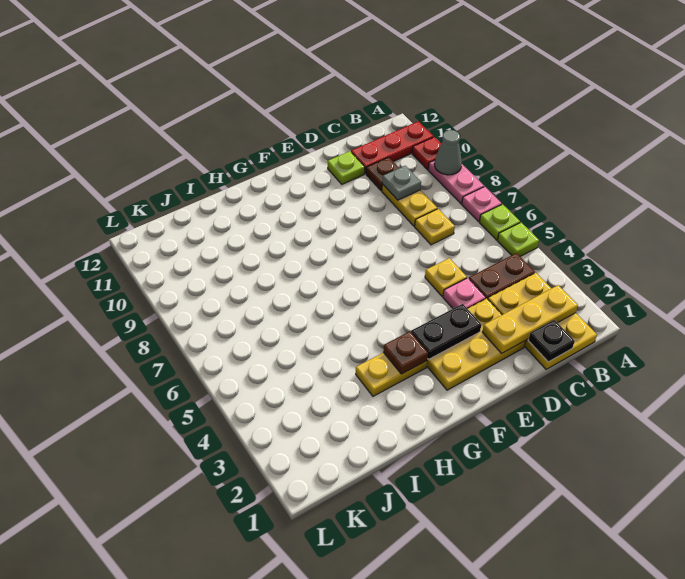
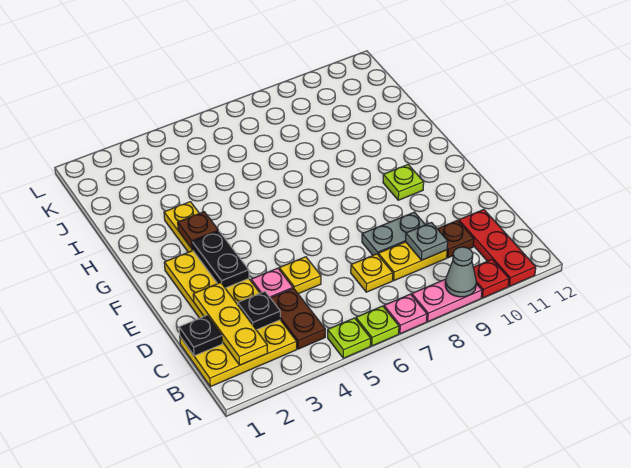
none -> black 1x1 plate [238,291,280,330]
none -> grey 1x2 plate [362,212,425,255]
lime 1x1 plate [328,151,365,184] -> lime 1x1 plate moved to [383,165,424,200]

